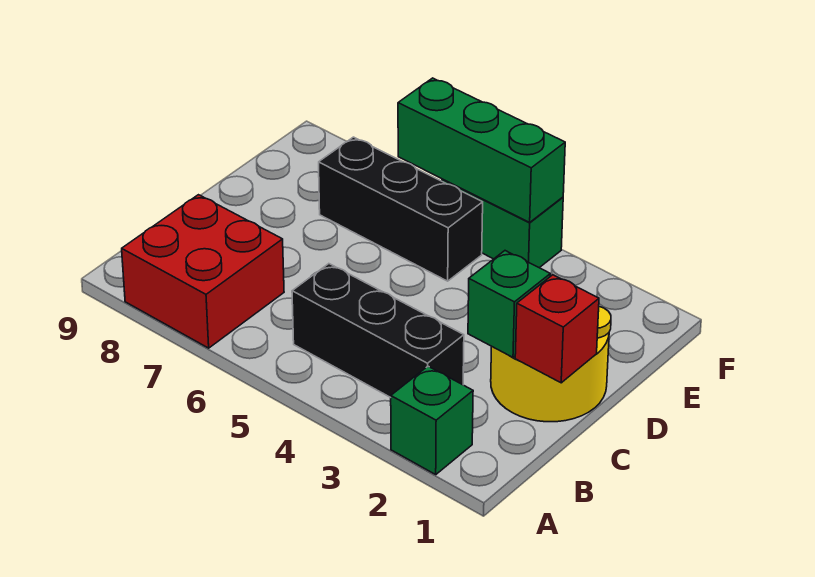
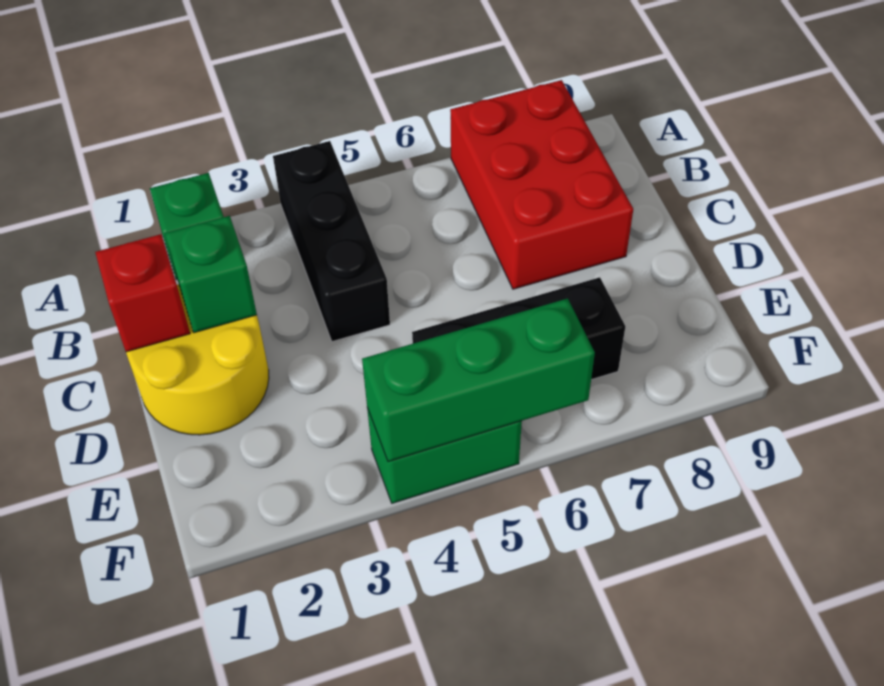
red 2x2 brick [122,195,284,348] -> red 2x3 brick [450,80,633,289]
black 1x3 brick [292,264,464,398] -> black 1x3 brick turned to [273,141,390,342]

